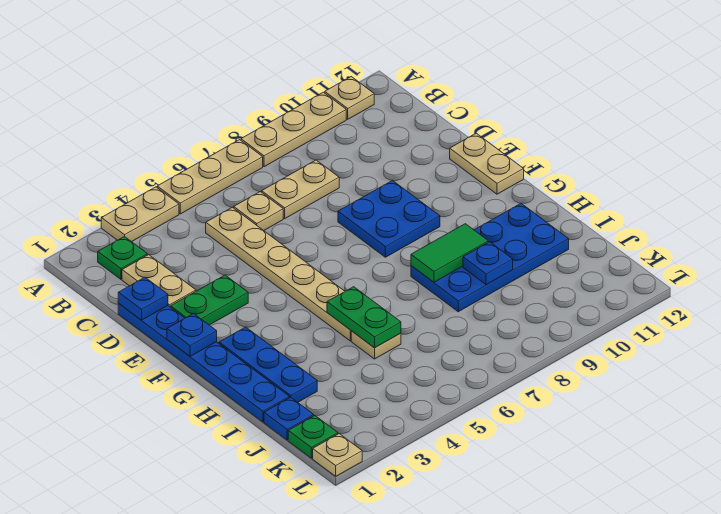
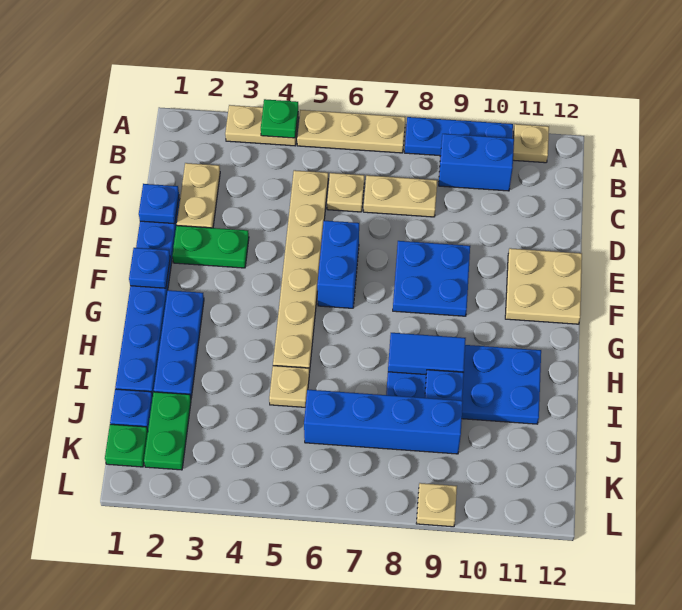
tan 1x3 plate [241,92,346,167] -> blue 1x3 plate [405,117,513,156]
green 1x1 plate [98,237,147,279] -> green 1x1 plate moved to [261,99,298,138]
none -> blue 1x2 brick [439,134,514,191]
none -> blue 1x2 brick [317,221,359,308]
tan 1x2 plate [450,133,524,194] -> tan 2x2 plate [505,248,582,324]
green 1x2 plate [327,287,401,348] -> green 1x2 plate moved to [144,392,191,470]
green 1x2 tile [411,224,488,282] -> blue 1x2 tile [388,333,466,375]
none -> blue 1x4 brick [304,390,463,454]
tan 1x1 plate [313,434,362,476] -> tan 1x1 plate moved to [416,483,457,527]

